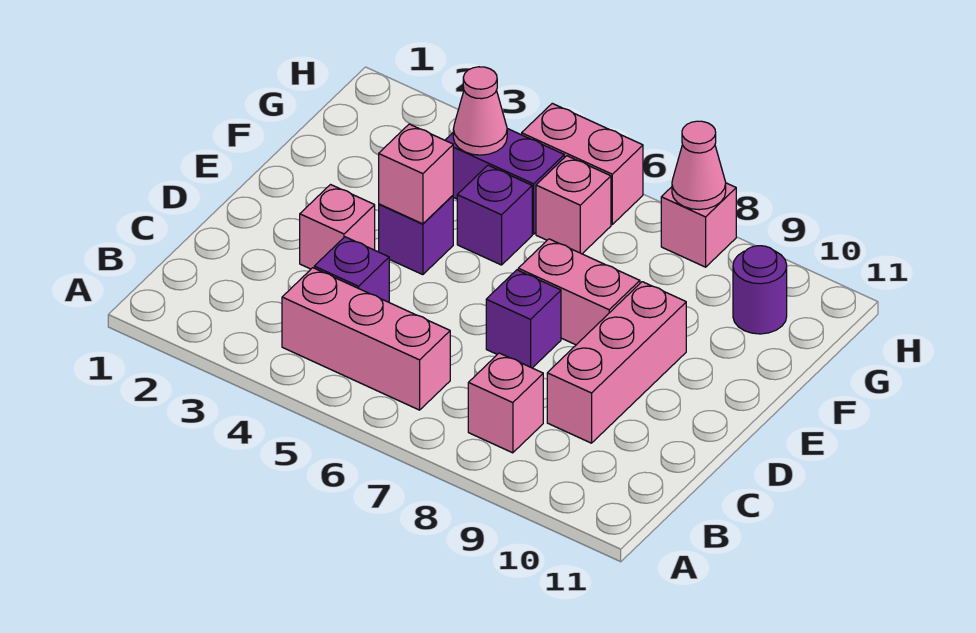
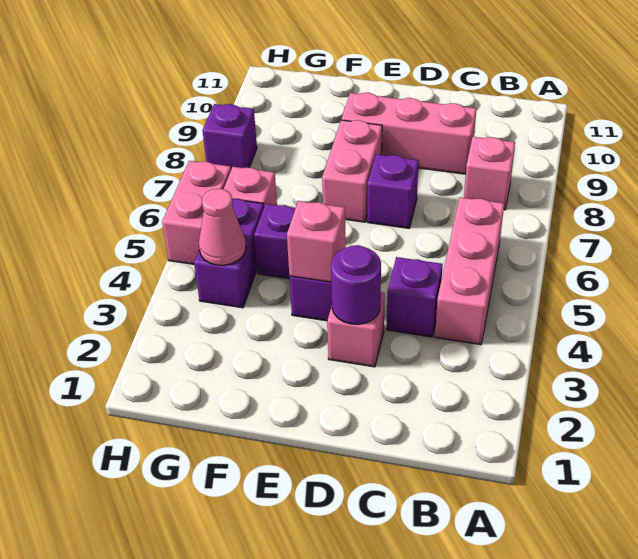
purple 1x1 round brick [733,246,787,334] -> purple 1x1 round brick moved to [331,245,381,324]
pink 1x1 brick [661,183,736,267] -> purple 1x1 brick [202,104,257,169]
pink 1x1 cone [672,121,726,210] -> none

